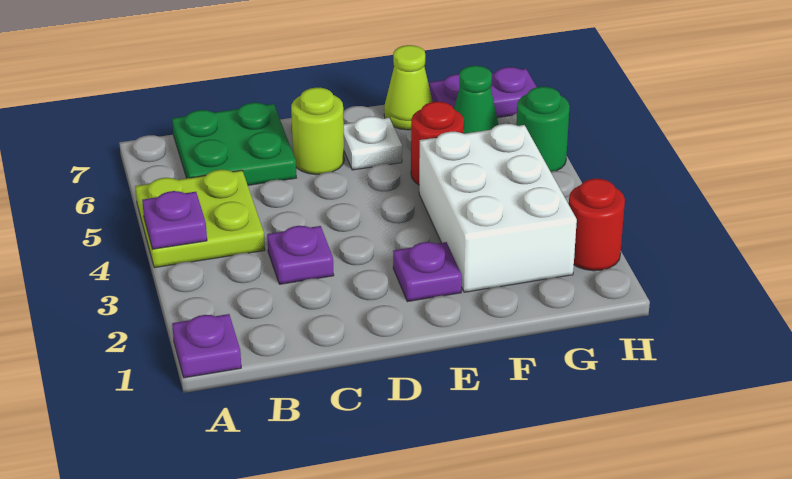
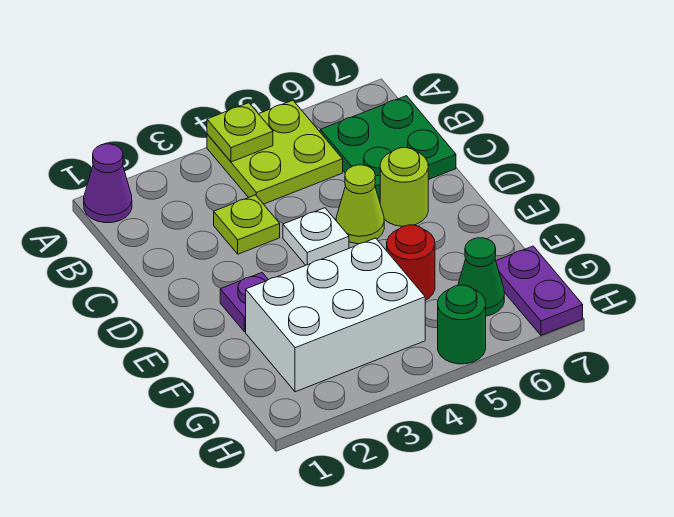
purple 1x1 plate [172,314,241,378] -> purple 1x1 cone [84,144,132,223]
purple 1x1 plate [142,191,207,249] -> lime 1x1 plate [207,103,273,162]
purple 1x1 plate [267,226,334,284] -> lime 1x1 plate [214,195,280,254]
white 1x1 plate [344,116,402,170] -> white 1x1 plate moved to [283,208,349,265]
lime 1x1 cone [384,45,433,130] -> lime 1x1 cone moved to [336,165,384,244]
red 1x1 round brick [569,179,625,271] -> none

